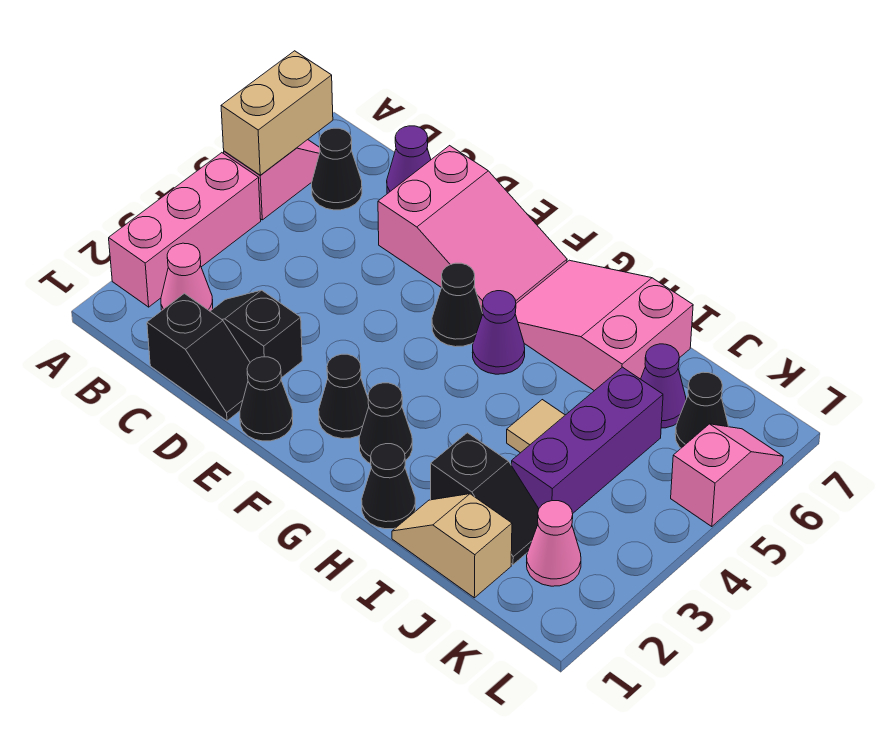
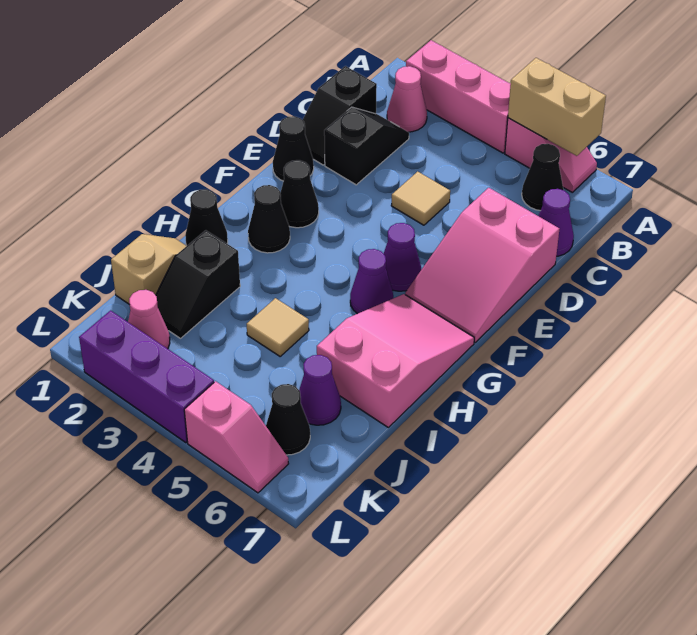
none -> tan 1x1 tile [391,172,450,225]
black 1x1 cone [432,263,483,347] -> purple 1x1 cone [384,223,421,291]
purple 1x3 brick [511,367,663,514] -> purple 1x3 brick moved to [79,311,214,443]

